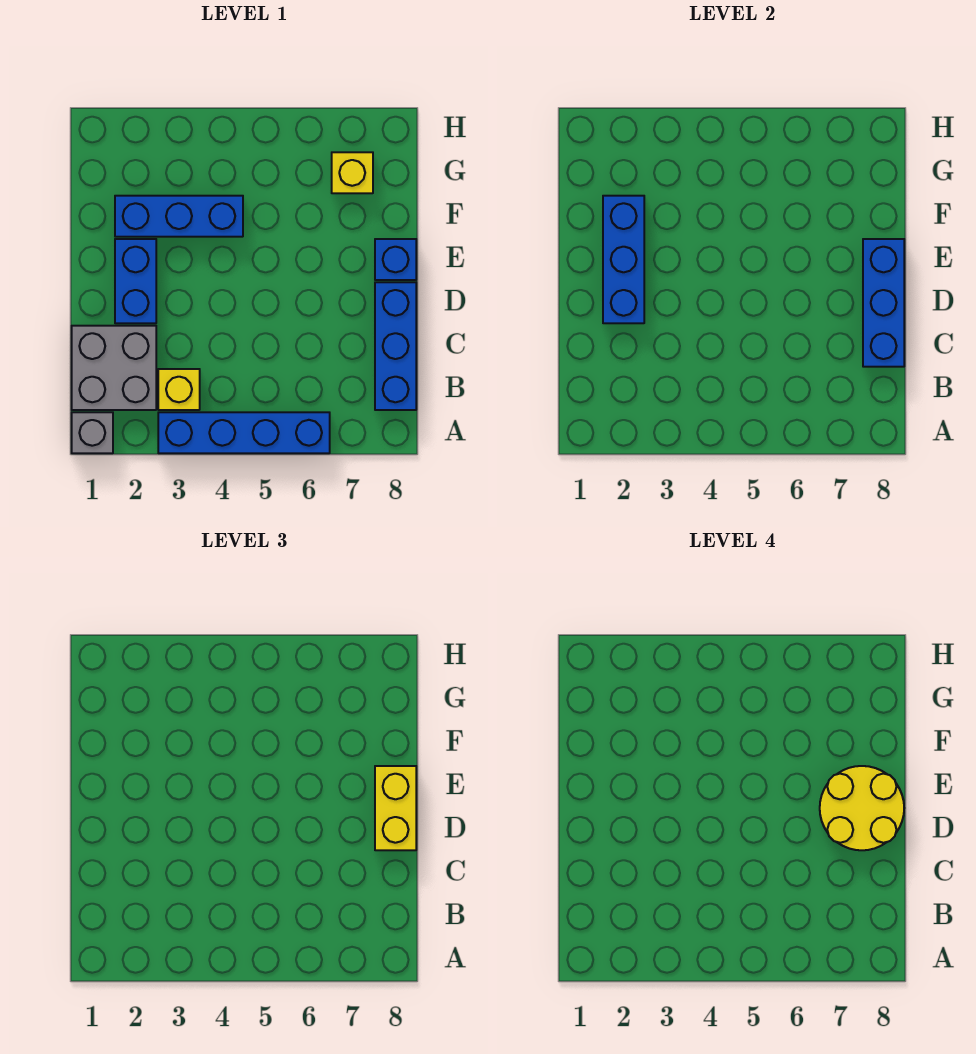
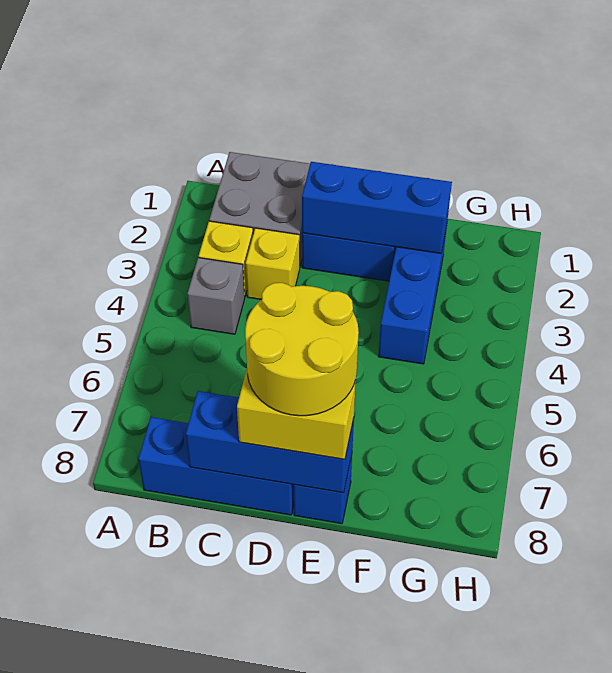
grey 1x1 brick [72,412,113,453] -> grey 1x1 brick moved to [187,258,245,334]
blue 1x4 brick [158,412,330,453] -> none
yellow 1x1 brick [332,152,373,193] -> yellow 1x1 brick moved to [246,228,300,300]

